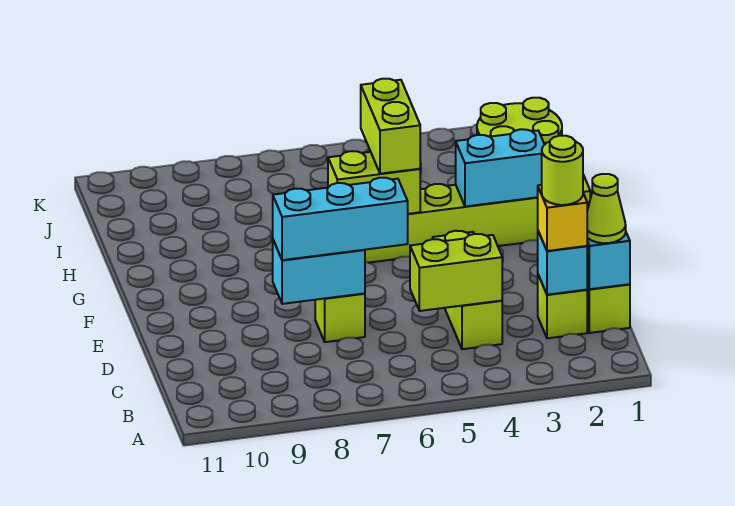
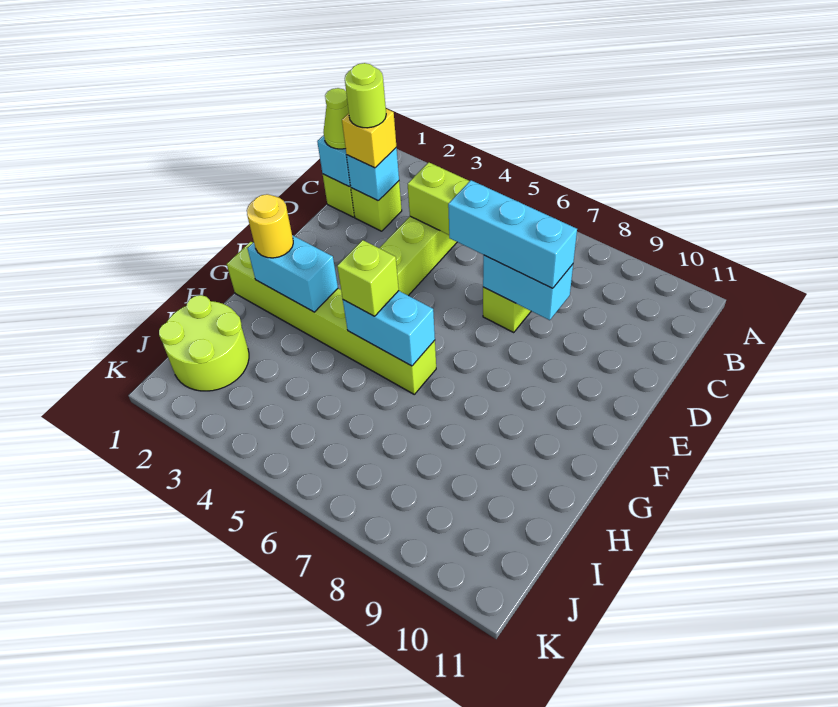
none -> yellow 1x1 round brick [247,194,293,258]
lime 1x2 brick [328,151,420,214] -> cyan 1x2 brick [343,291,435,366]
lime 1x2 brick [361,79,420,174] -> lime 1x1 brick [337,240,399,316]

